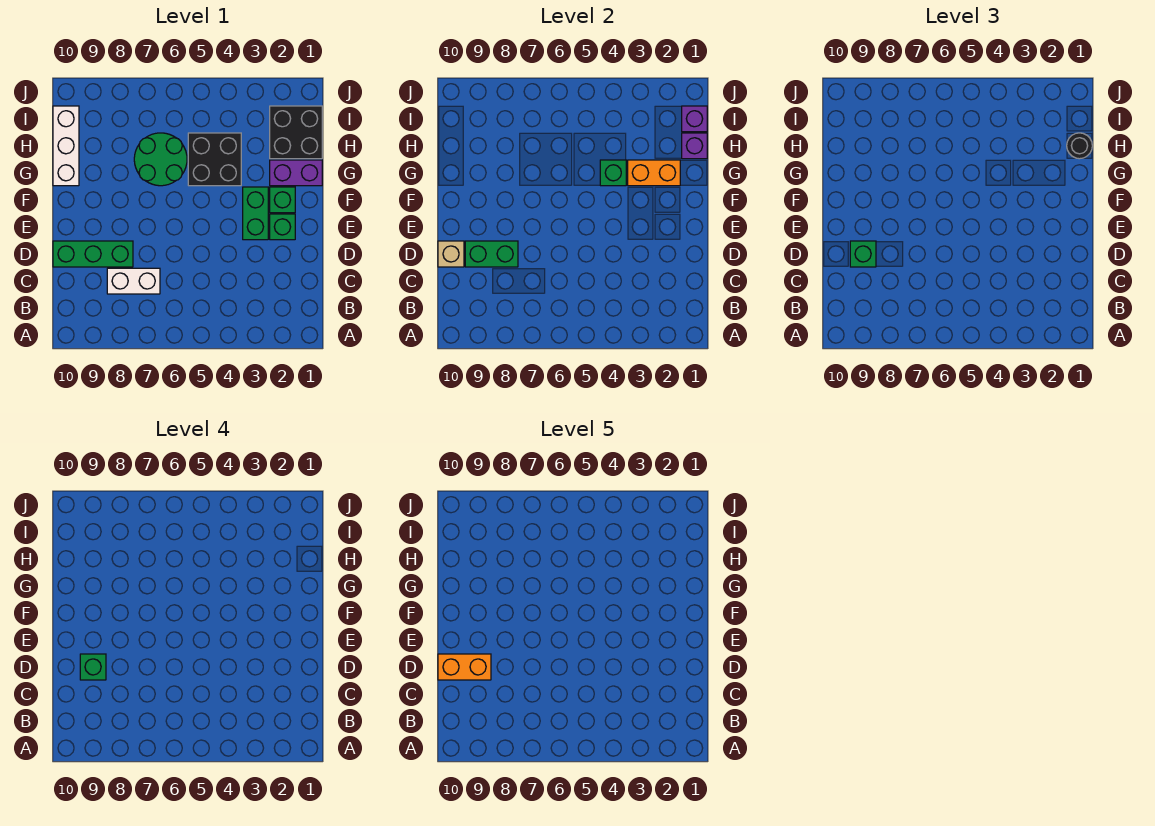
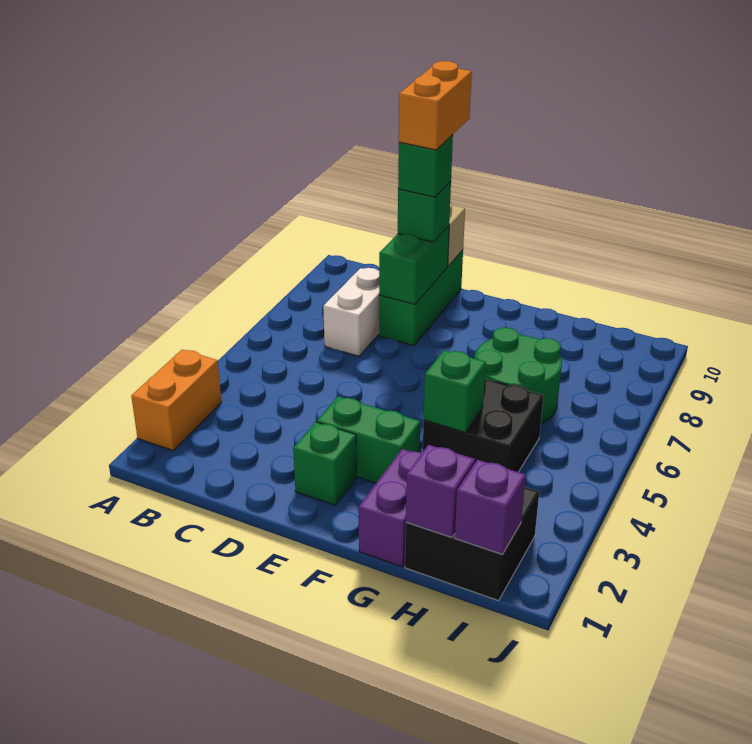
green 1x1 brick [270,187,295,213] -> none
orange 1x2 brick [628,160,680,186] -> orange 1x2 brick moved to [131,350,221,451]
white 1x3 brick [53,106,79,186] -> none
black 1x1 round brick [1067,133,1092,159] -> none

